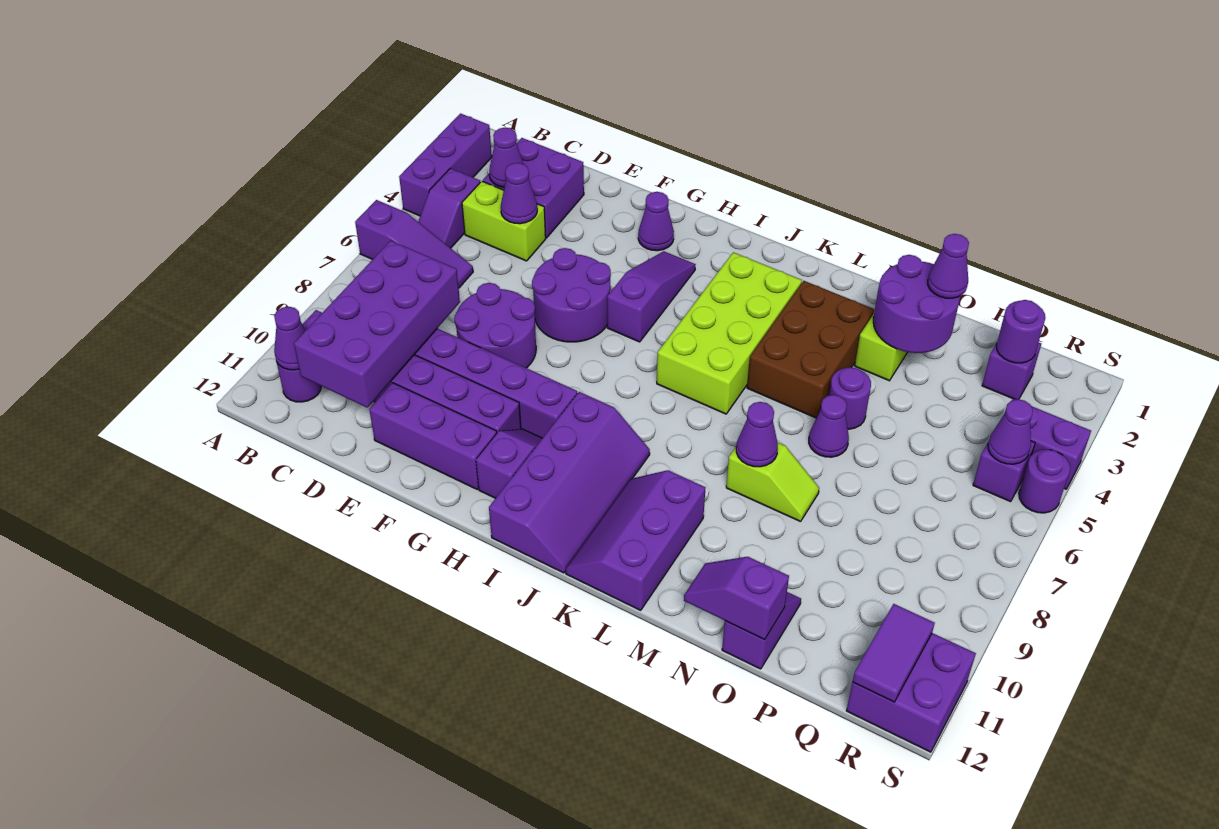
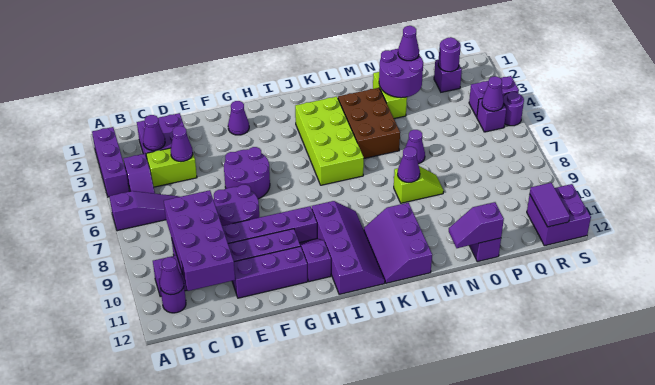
purple 1x3 slope [607,251,696,342] -> none
purple 1x1 round brick [829,367,871,429] -> none

